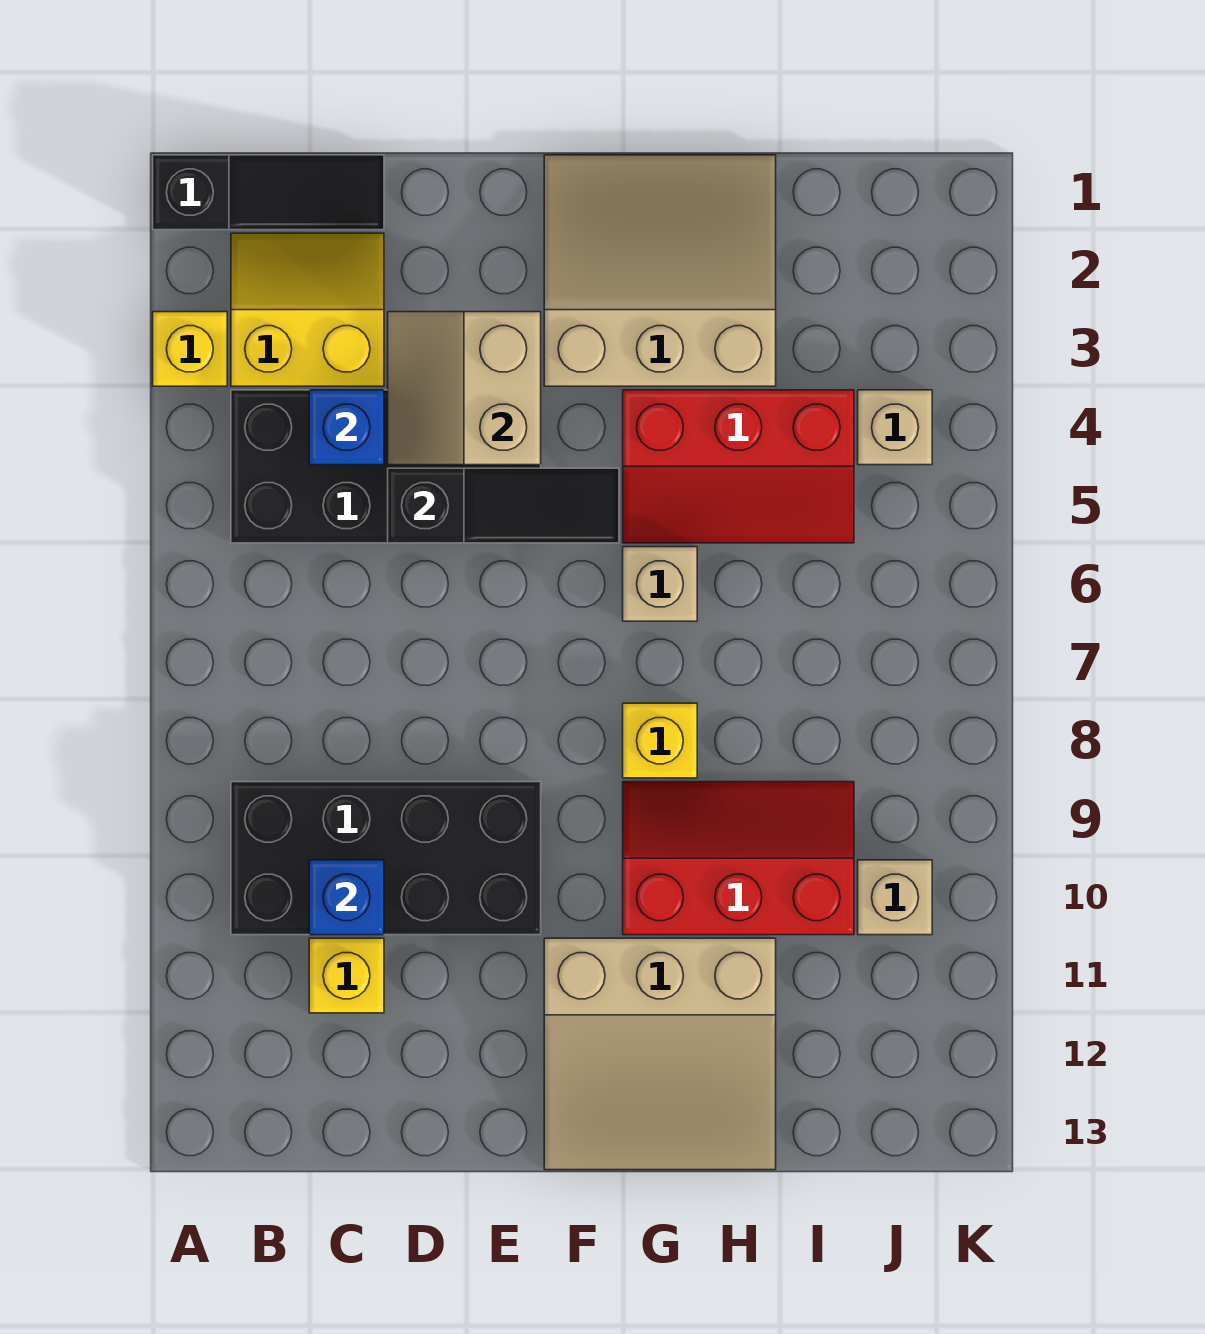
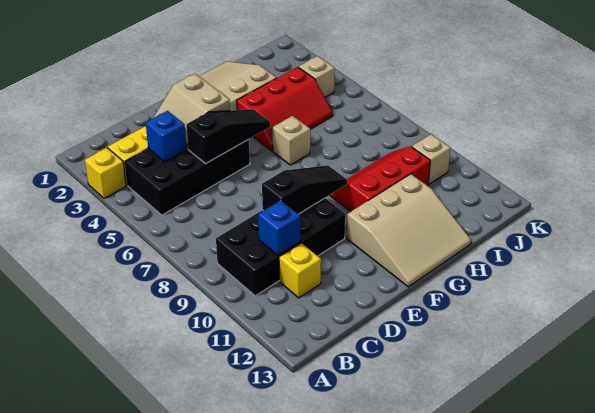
black 1x3 slope [153,155,384,230] -> black 1x3 slope moved to [262,165,347,214]
yellow 1x1 brick [623,703,697,778] -> none

